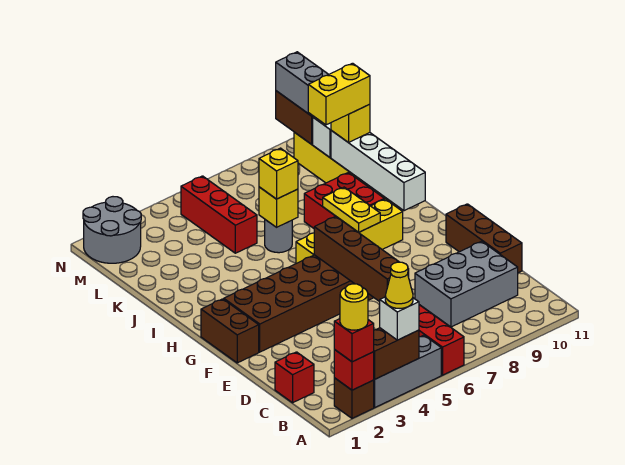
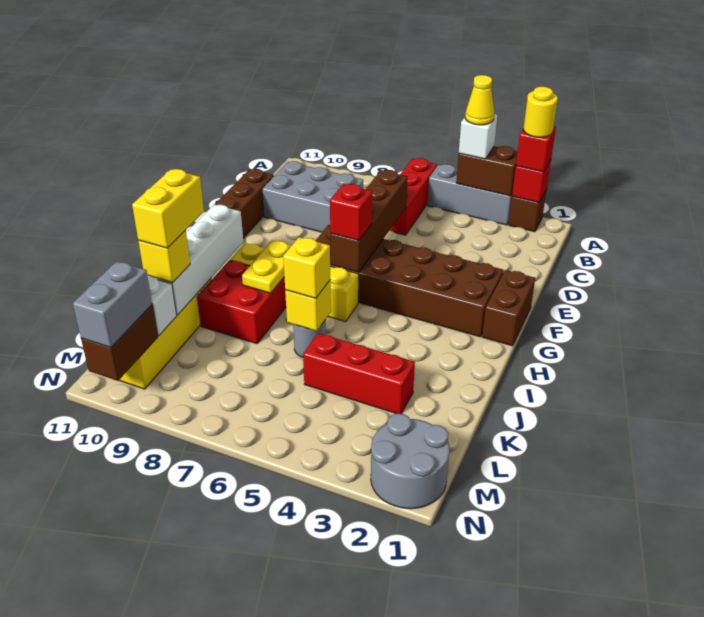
red 1x1 brick [275,352,314,403] -> red 1x1 brick moved to [330,184,372,240]
red 1x3 brick [181,176,257,253] -> red 1x3 brick turned to [303,333,415,414]
yellow 1x2 brick [308,63,370,125] -> yellow 1x2 brick turned to [132,169,204,248]

